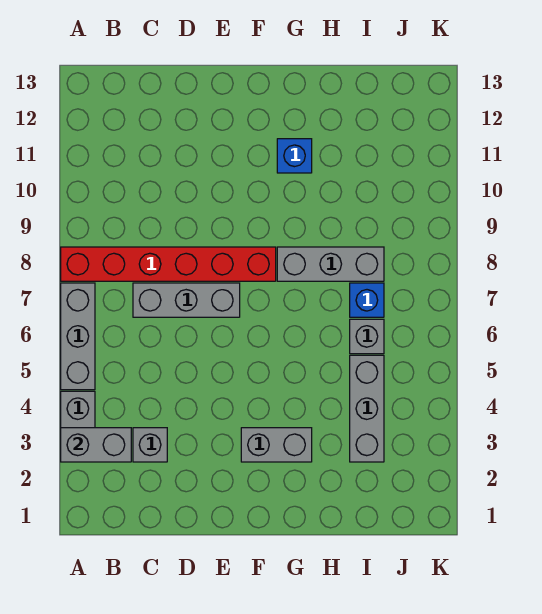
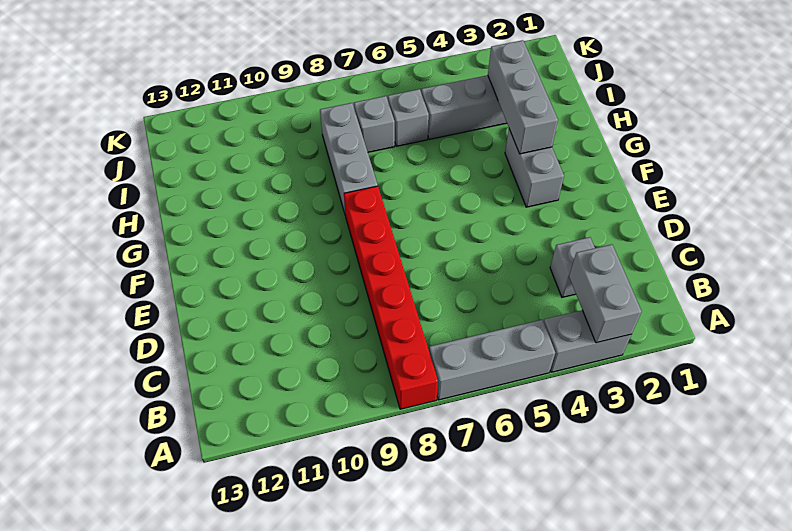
grey 1x3 brick [133,283,240,317] -> grey 1x3 brick moved to [488,40,558,154]
blue 1x1 brick [277,139,312,173] -> none
blue 1x1 brick [350,283,384,317] -> grey 1x1 brick [354,96,395,152]

